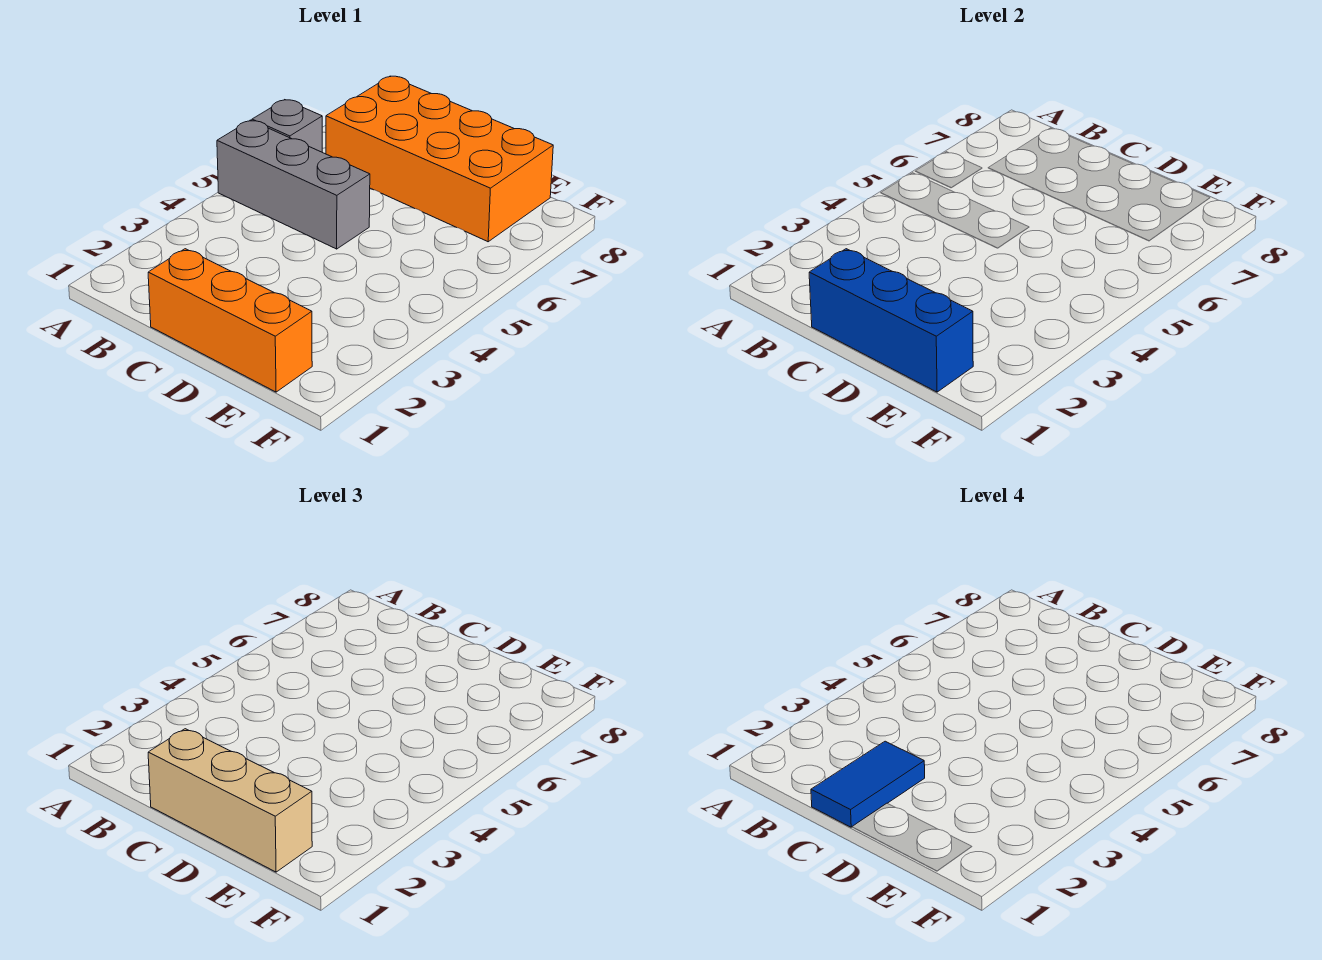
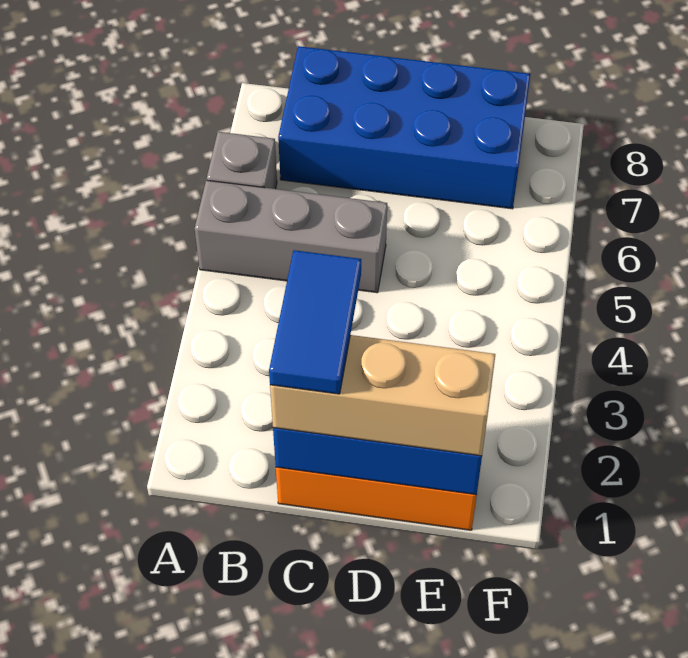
orange 2x4 brick [326,76,553,242] -> blue 2x4 brick [278,46,530,209]

